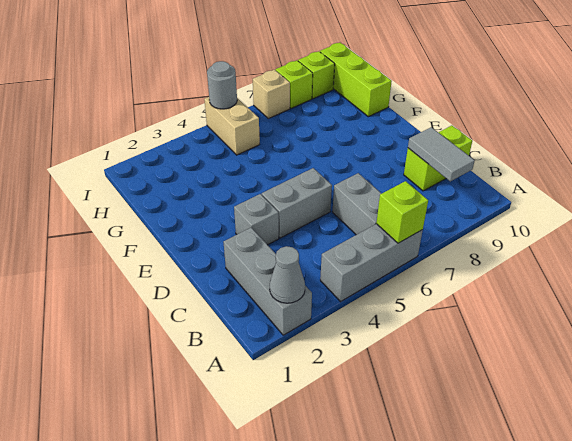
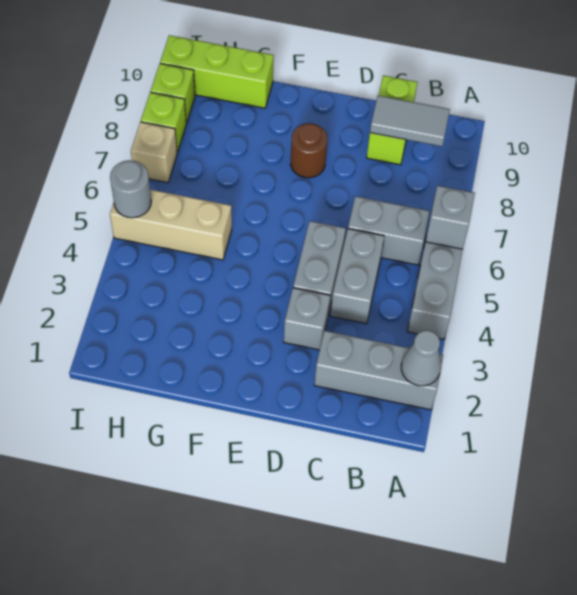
lime 1x1 brick [376,181,428,243] -> grey 1x1 brick [426,186,475,249]
none -> grey 1x2 brick [330,229,384,324]
none -> brown 1x1 round brick [290,123,327,178]
tan 1x2 brick [204,97,260,155] -> tan 1x3 brick [110,190,232,260]

